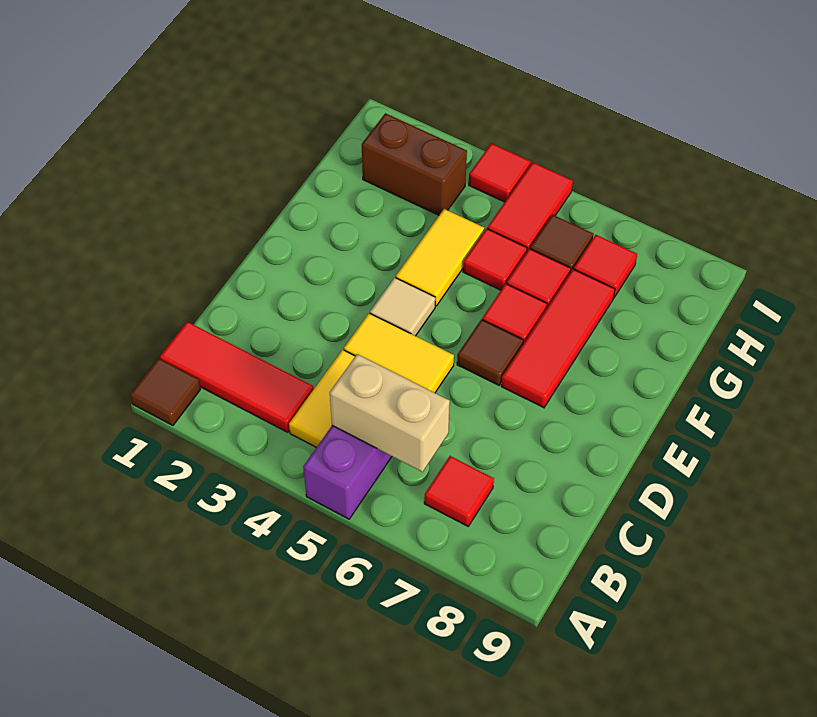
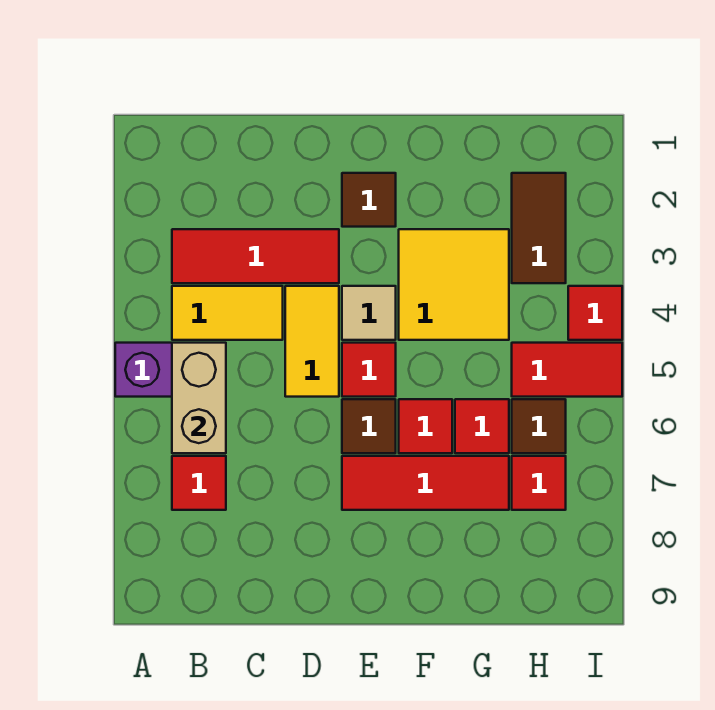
brown 1x1 tile [130,358,200,426] -> brown 1x1 tile moved to [342,173,396,227]
red 1x3 tile [160,322,314,432] -> red 1x3 tile turned to [172,229,339,283]
yellow 1x2 tile [396,209,484,306] -> yellow 2x2 tile [399,229,509,340]
red 1x1 tile [463,229,527,290] -> red 1x1 tile moved to [342,343,396,397]
brown 1x2 brick [362,113,467,215] -> brown 1x2 tile [512,173,566,283]

